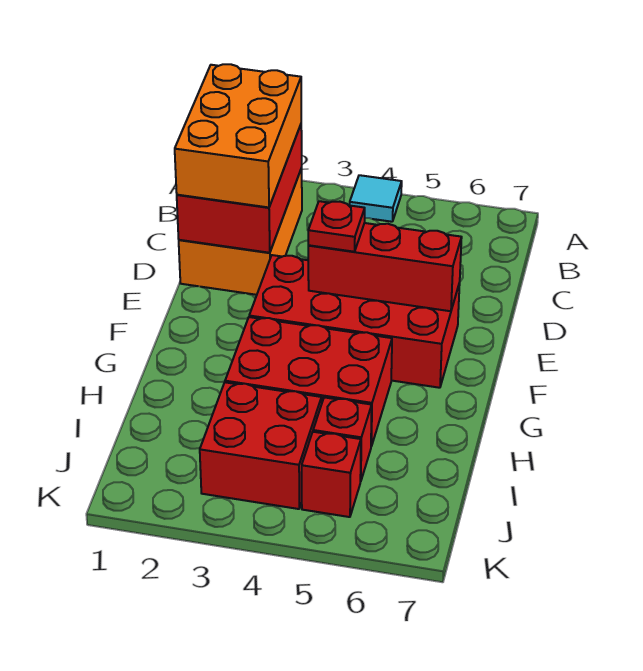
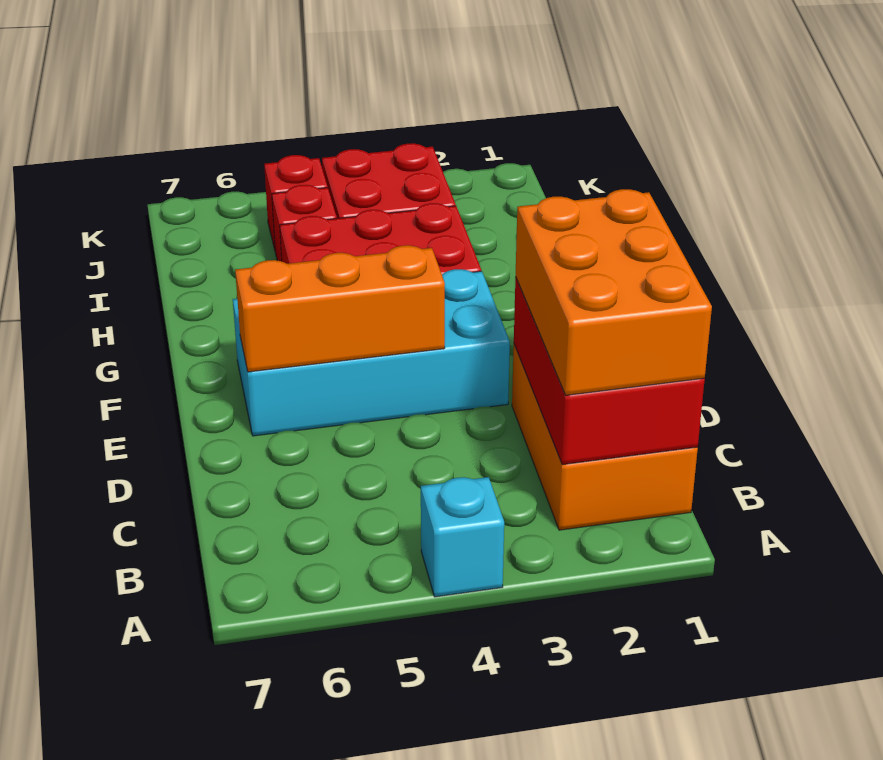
cyan 1x1 tile [350,175,402,222] -> cyan 1x1 brick [421,477,504,597]
red 2x4 brick [249,255,460,388] -> cyan 2x4 brick [233,269,510,436]
red 1x3 brick [308,223,462,311] -> orange 1x3 brick [235,245,445,372]
red 1x1 plate [308,201,365,252] -> none

